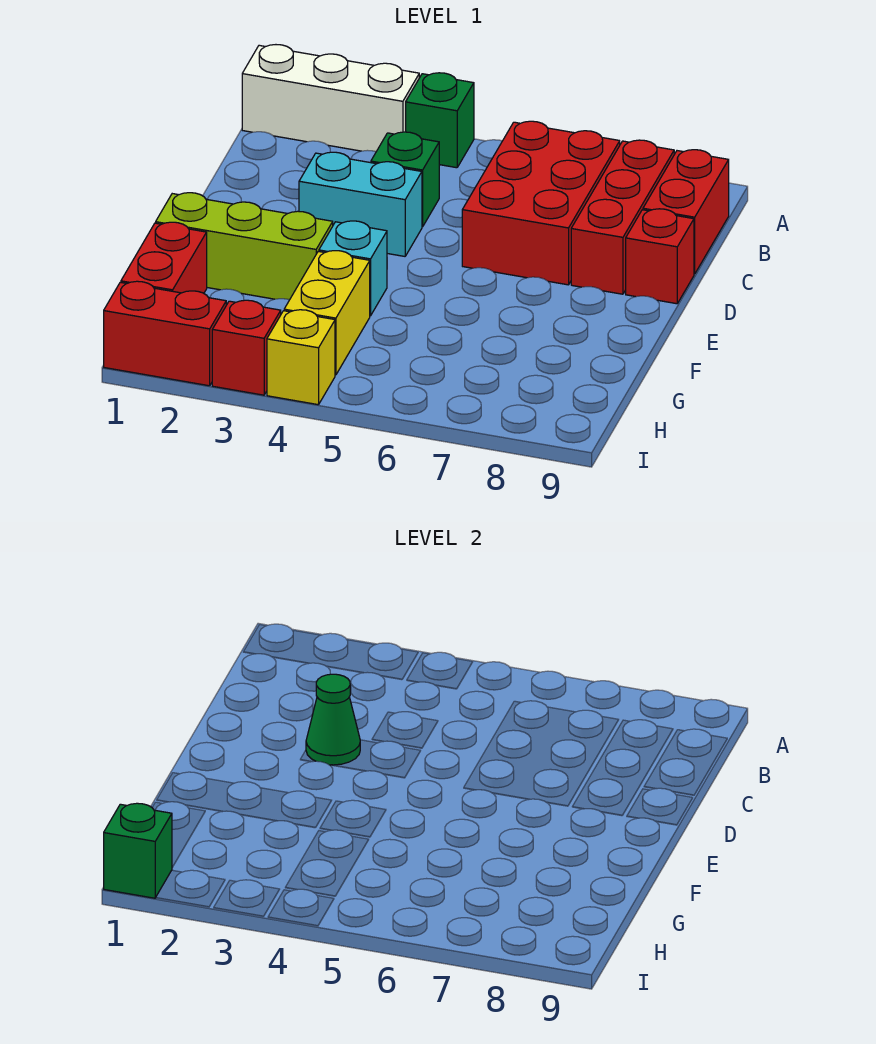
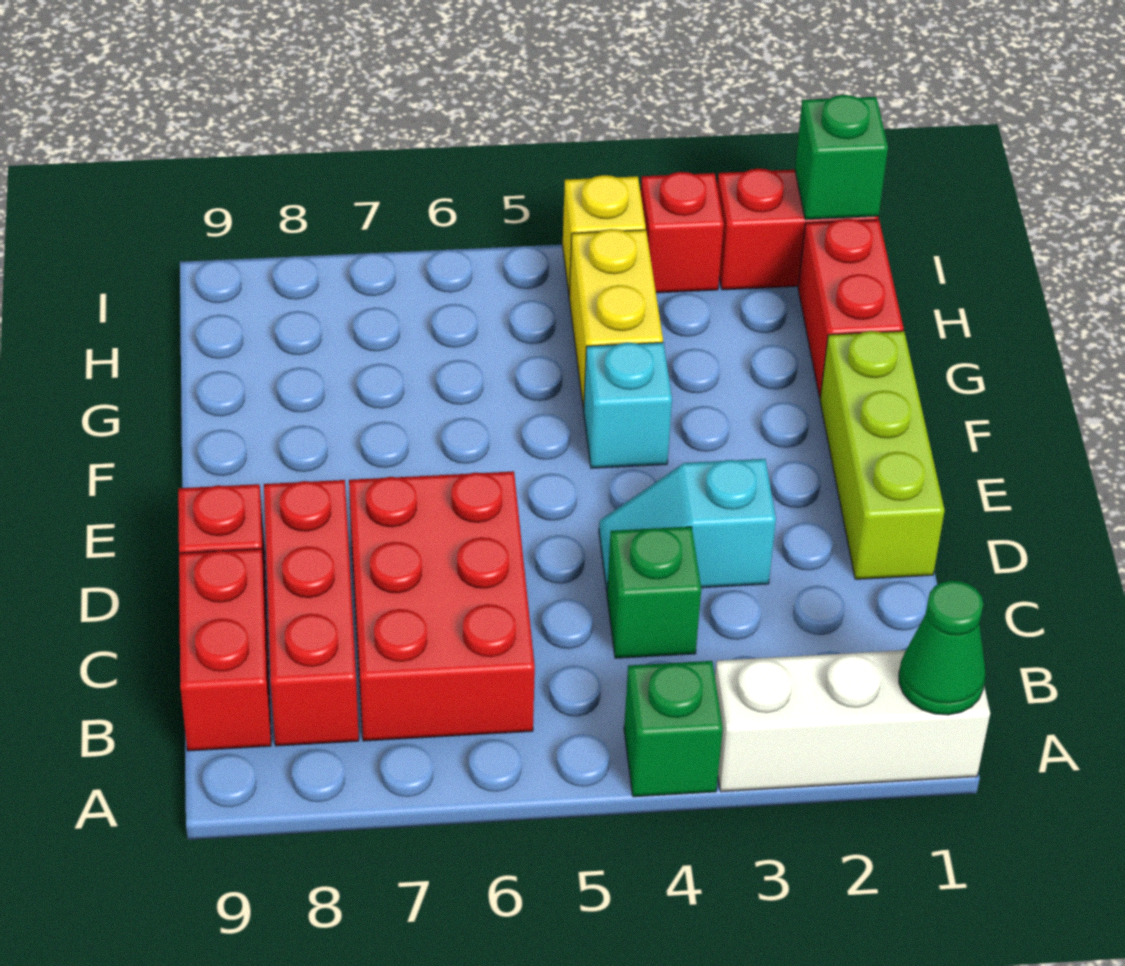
cyan 1x2 brick [299,152,422,256] -> cyan 1x2 slope [599,459,776,591]
green 1x1 cone [306,674,360,765] -> green 1x1 cone moved to [899,581,985,715]
lime 1x3 brick [156,193,333,300] -> lime 1x3 brick turned to [820,331,945,579]

